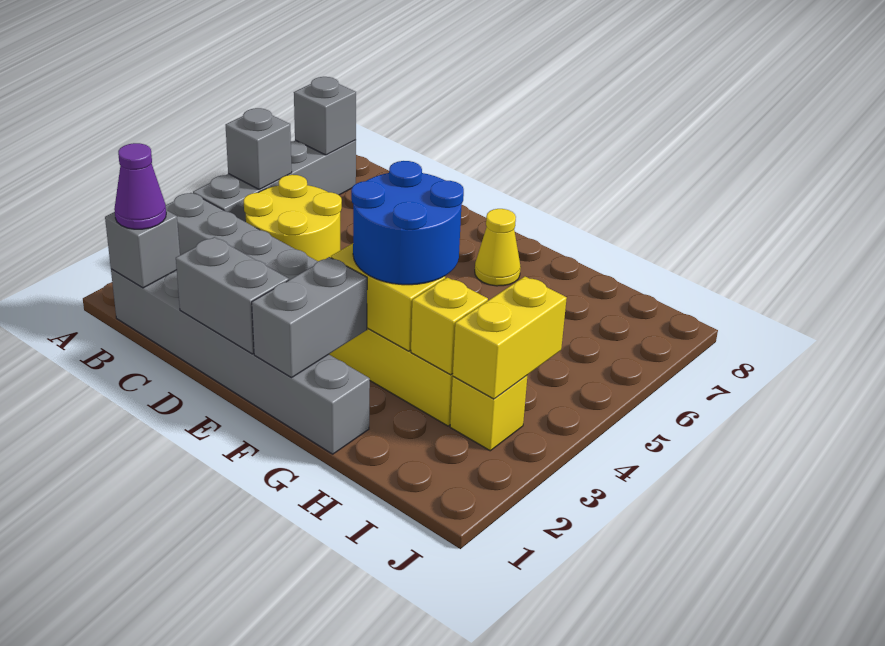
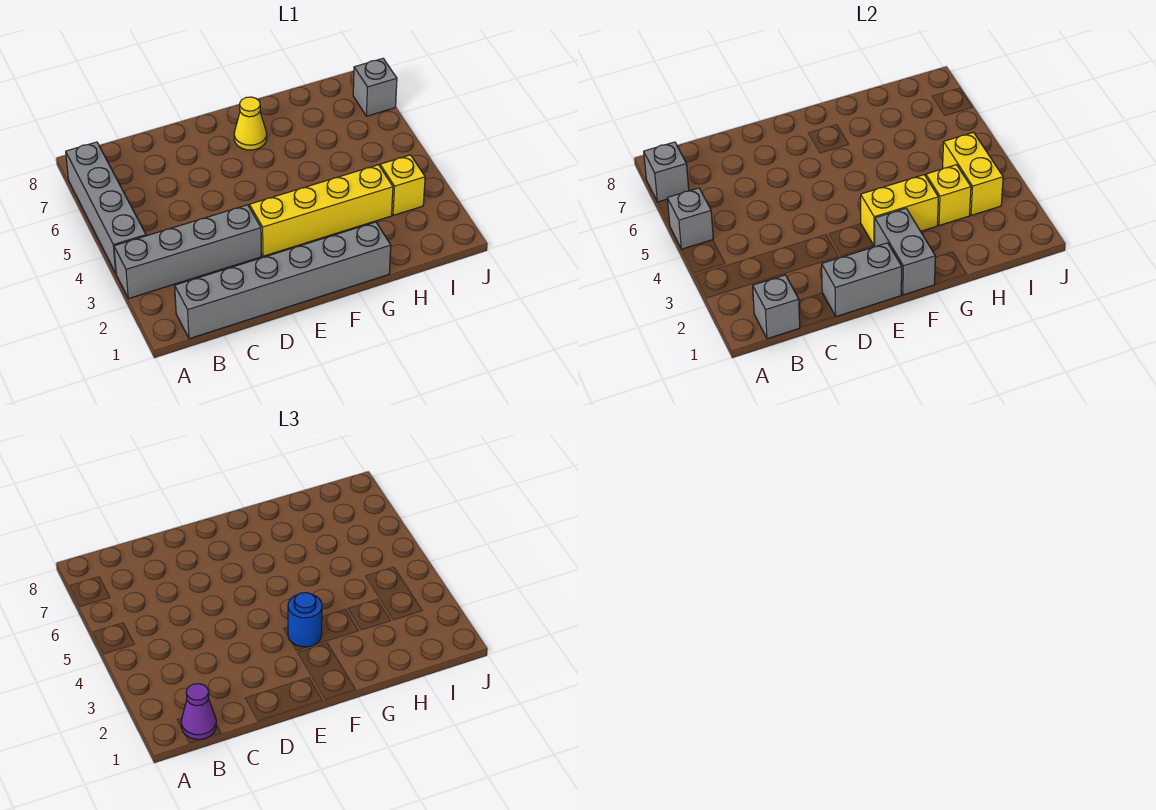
yellow 2x2 round brick [244,175,342,261] -> none
blue 2x2 round brick [351,161,464,285] -> blue 1x1 round brick [288,593,322,647]
none -> grey 1x1 brick [353,58,397,116]

